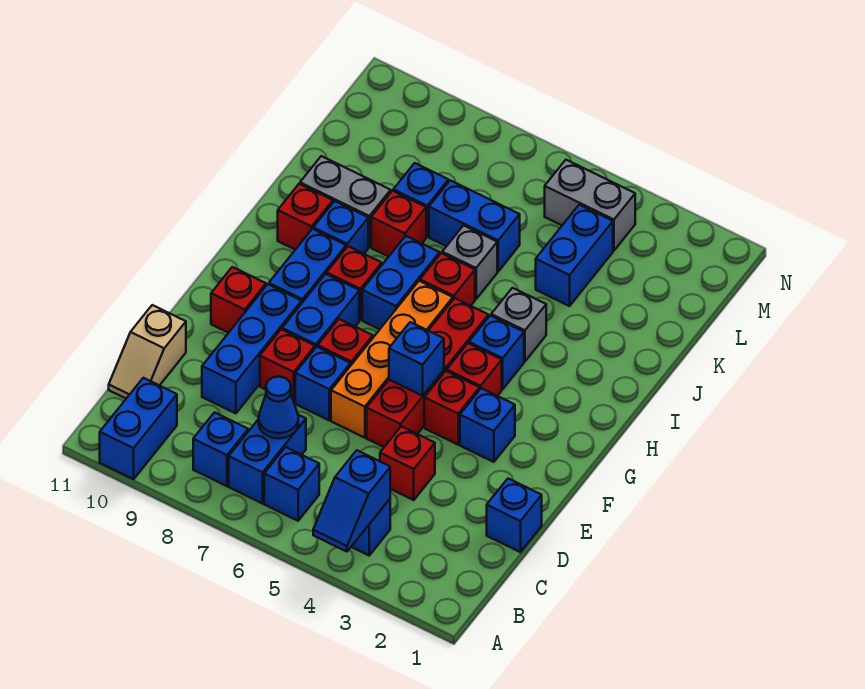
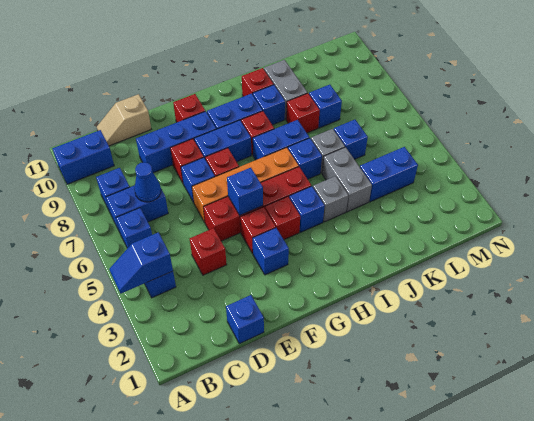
red 1x1 brick [420,253,475,306] -> blue 1x1 brick [288,138,322,179]
blue 1x2 brick [429,180,520,271] -> blue 1x1 brick [334,120,368,159]
grey 1x2 brick [545,160,635,251] -> grey 1x2 brick moved to [322,147,372,212]

